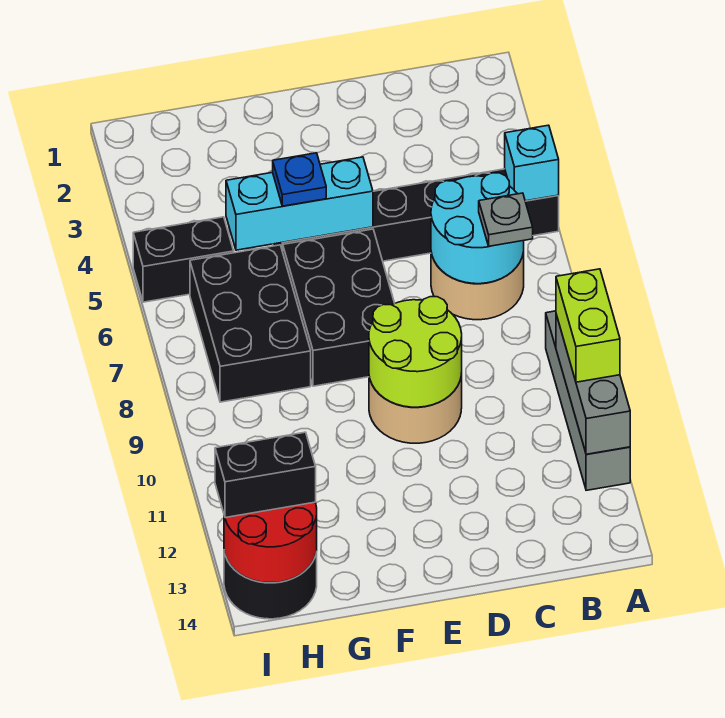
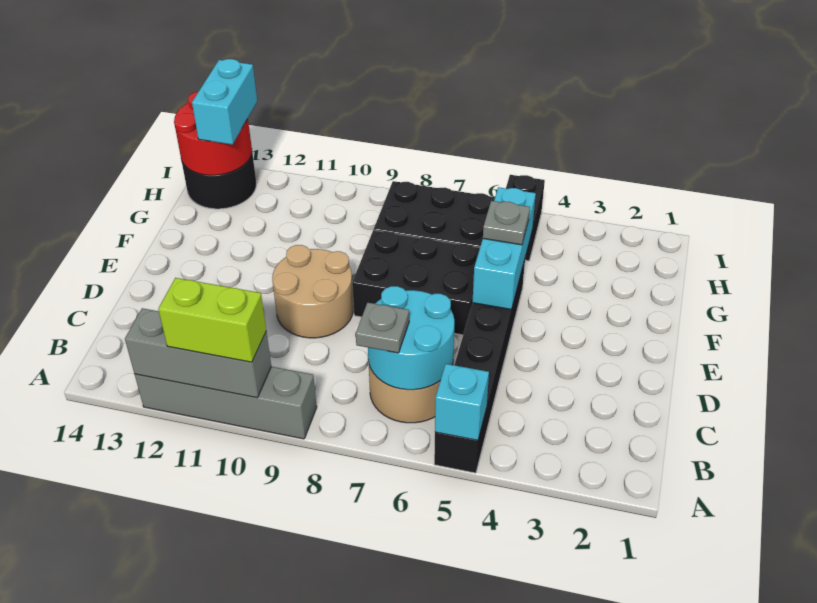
lime 2x2 round brick [369,297,462,407] -> none
blue 1x1 plate [273,153,326,206] -> grey 1x1 plate [483,201,530,245]
black 1x2 brick [215,432,316,518] -> cyan 1x2 brick [192,59,257,145]

